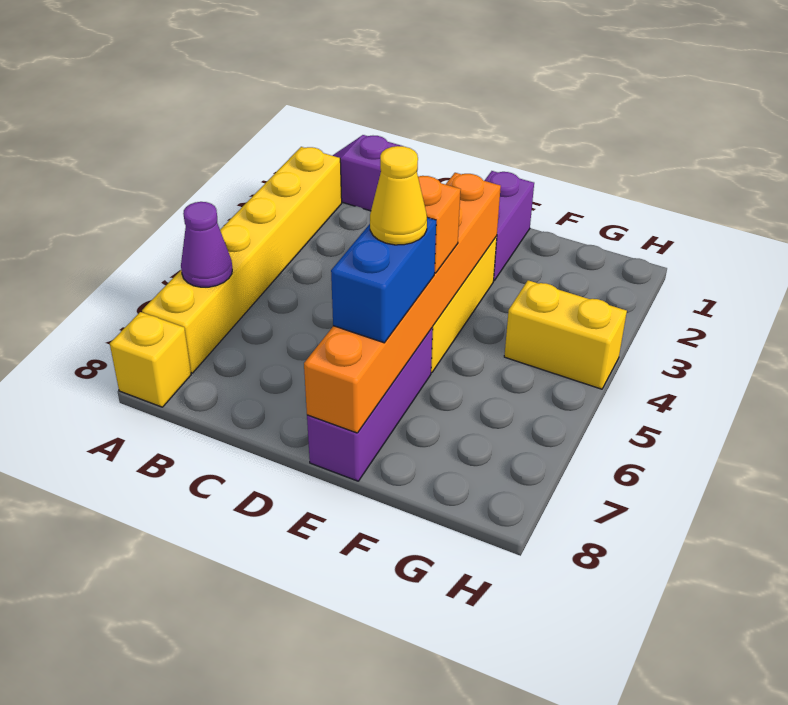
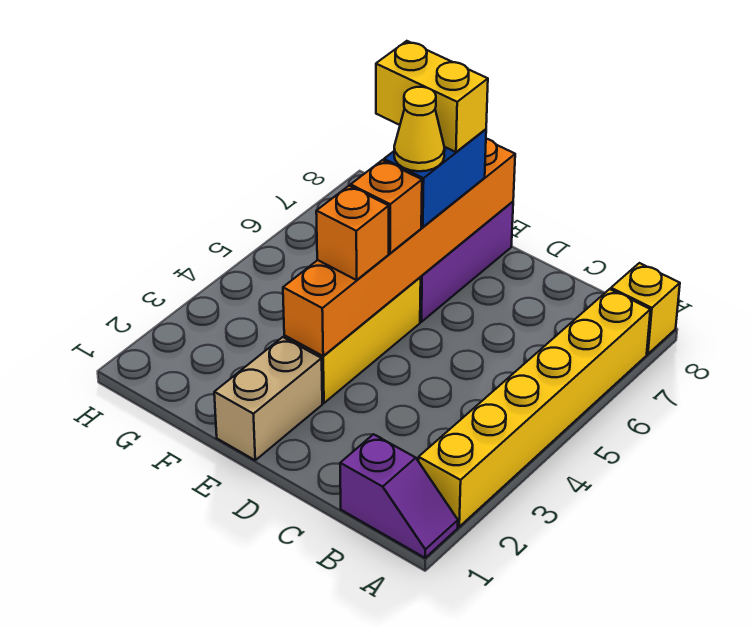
purple 1x1 cone [181,202,232,287] -> none
purple 1x2 brick [484,171,534,281] -> tan 1x2 brick [214,337,322,460]
none -> orange 1x1 brick [316,186,389,280]
yellow 1x2 brick [504,280,627,389] -> yellow 1x2 brick moved to [376,41,488,152]

